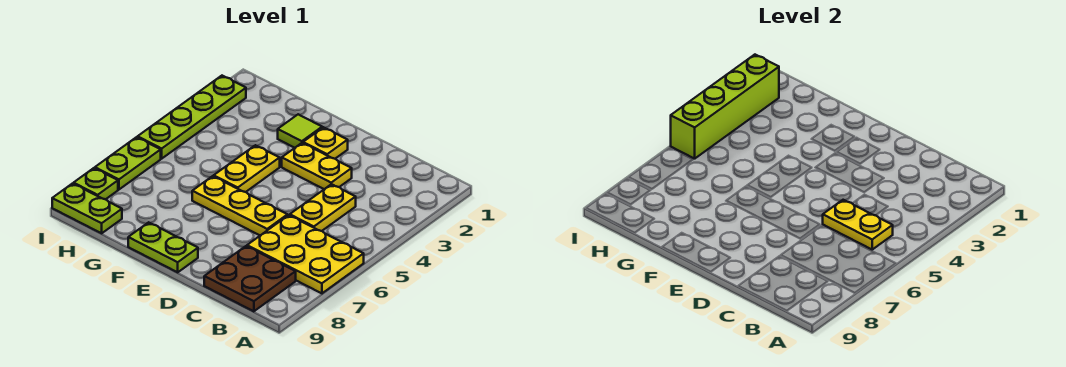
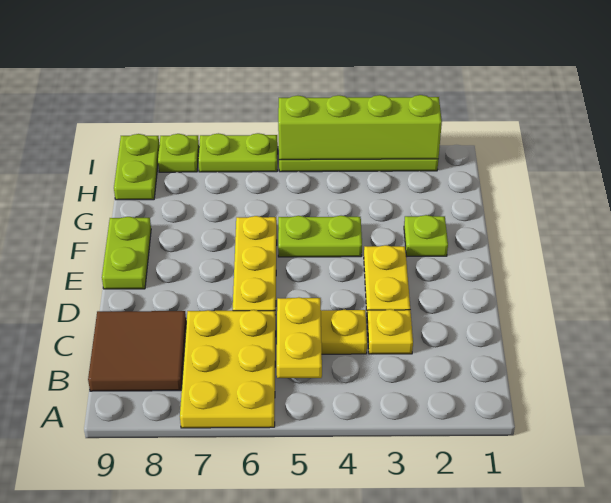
brown 2x2 plate [204,246,296,311] -> brown 2x2 tile [88,311,186,391]
yellow 1x1 plate [303,127,348,159] -> yellow 1x1 plate moved to [367,309,413,354]
lime 1x1 tile [278,114,322,148] -> lime 1x1 plate [404,215,448,256]
yellow 1x2 plate [214,145,280,192] -> lime 1x2 plate [278,216,362,257]

